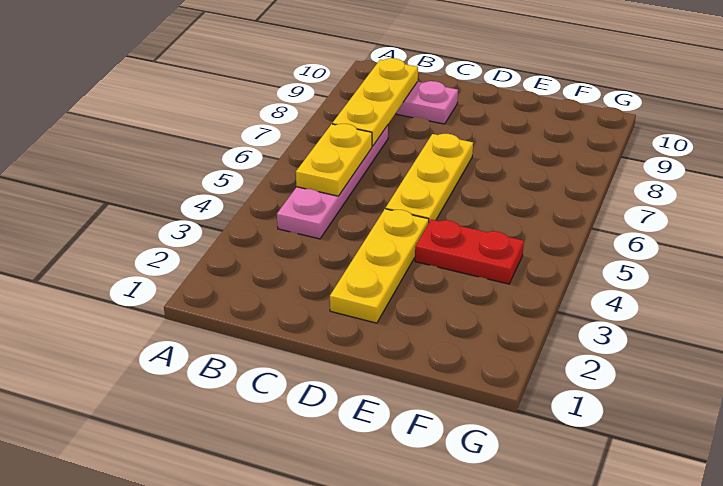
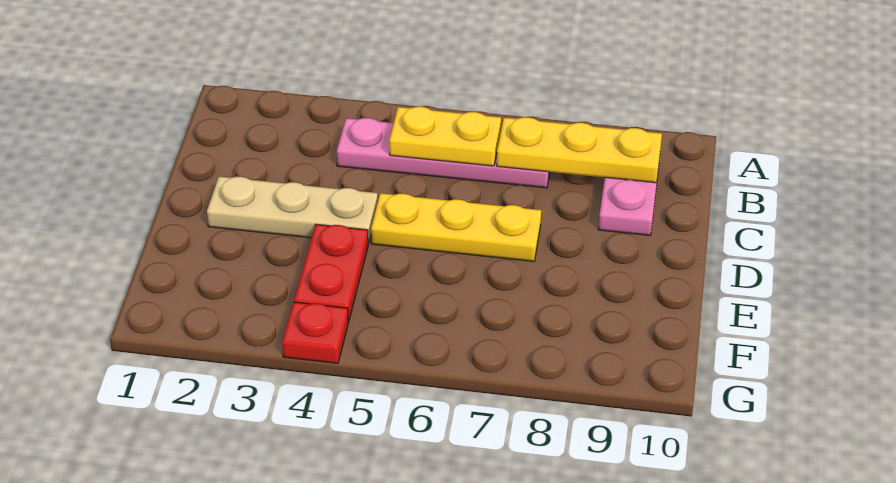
yellow 1x3 plate [330,209,429,323] -> tan 1x3 plate [207,176,378,244]
none -> red 1x1 plate [282,302,348,363]

